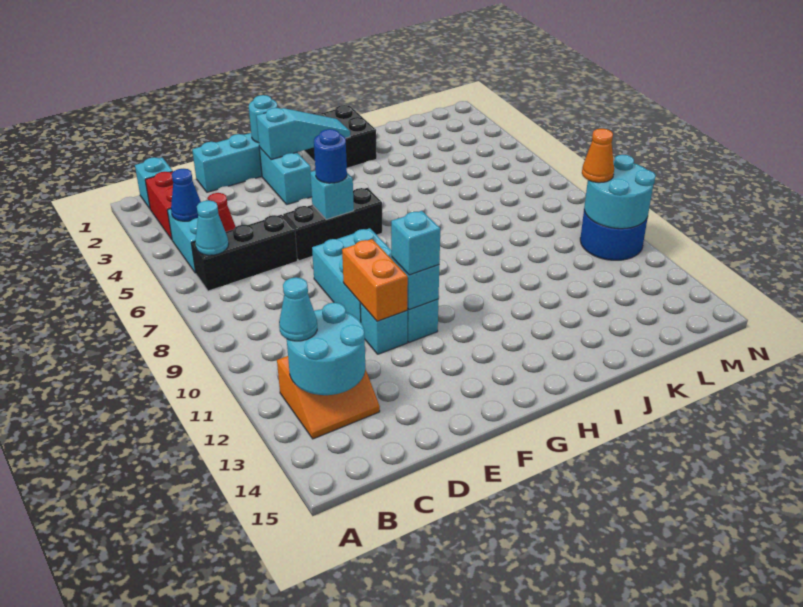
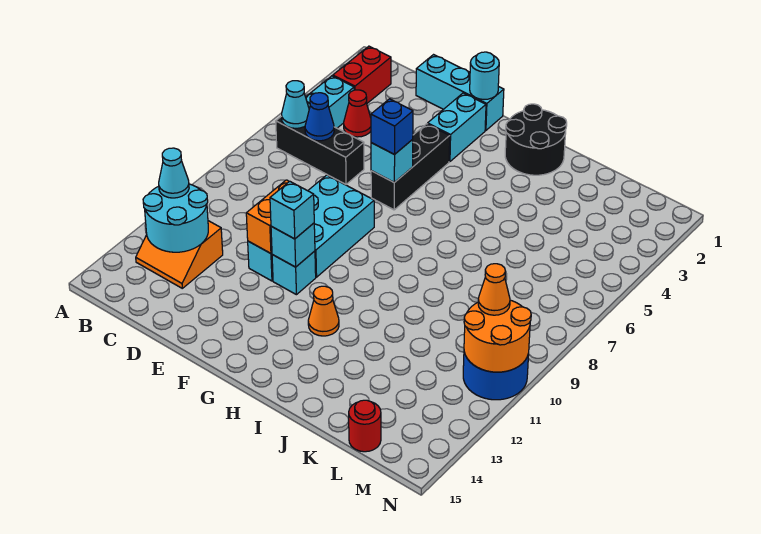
cyan 1x1 brick [135,157,173,209] -> none
blue 1x1 cone [171,169,201,221] -> blue 1x1 cone moved to [305,93,334,141]
black 1x3 brick [283,188,382,261] -> black 1x3 brick turned to [371,124,450,210]
cyan 1x3 slope [256,108,350,160] -> none
blue 1x1 round brick [314,129,347,183] -> blue 1x1 brick [371,99,413,154]
black 2x2 brick [304,105,377,168] -> black 2x2 round brick [505,104,567,175]
none -> orange 1x1 cone [308,286,339,336]
none -> red 1x1 round brick [349,400,381,452]
cyan 2x2 round brick [584,155,656,229] -> orange 2x2 round brick [464,300,531,372]

